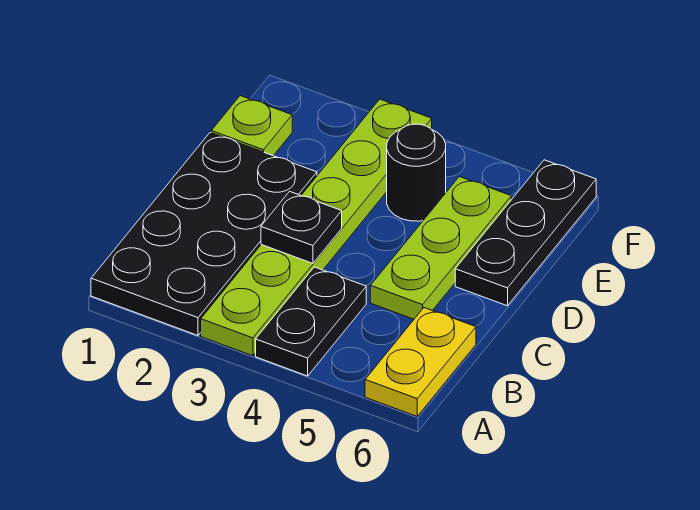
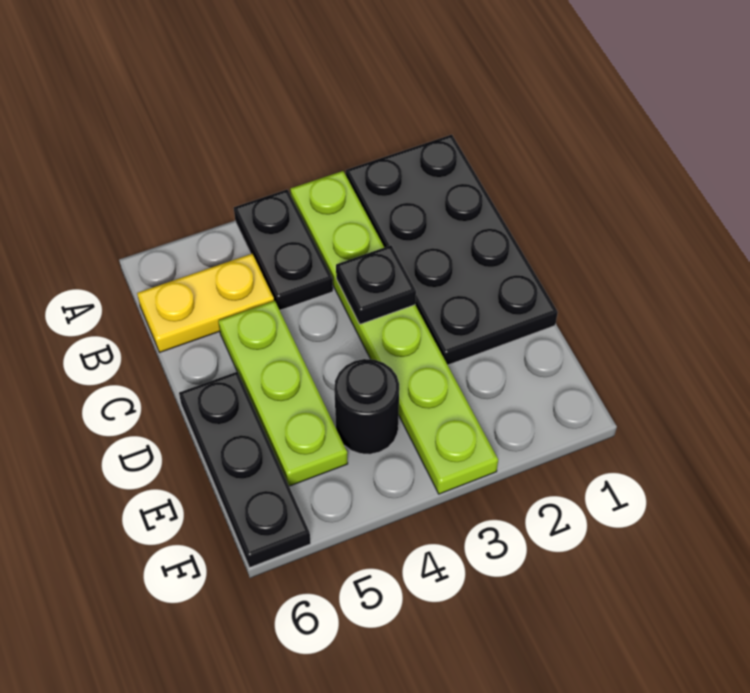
yellow 1x2 plate [365,308,476,416] -> yellow 1x2 plate turned to [137,254,274,352]
lime 1x1 plate [211,96,292,156] -> none

